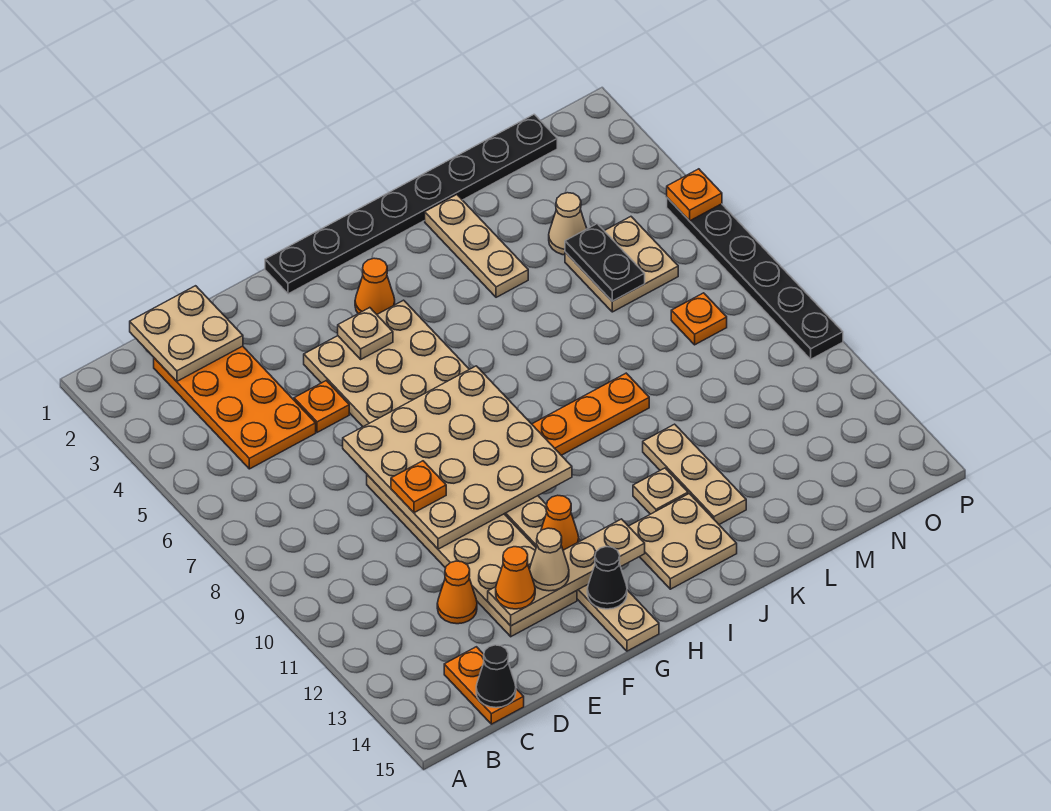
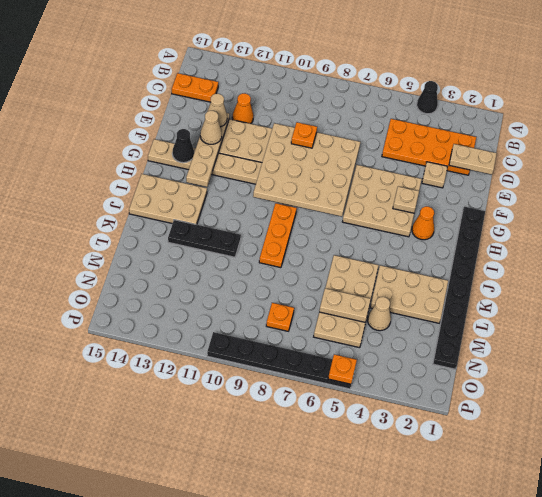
tan 2x2 plate [130,286,243,381] -> tan 1x2 plate [449,144,497,175]
black 1x1 cone [476,645,516,708] -> black 1x1 cone moved to [417,81,438,114]
orange 1x1 plate [294,381,349,432] -> none
orange 1x1 cone [496,547,535,609] -> tan 1x1 cone [207,94,227,127]
orange 1x1 cone [541,495,579,550] -> none
tan 2x2 plate [629,494,737,589] -> tan 2x3 plate [129,174,207,225]
tan 1x1 plate [633,468,688,514] -> tan 1x1 plate moved to [422,162,448,188]
tan 1x3 plate [425,195,528,297] -> tan 2x3 plate [370,265,448,323]
tan 1x3 plate [643,424,746,524] -> black 1x3 plate [168,220,241,257]
tan 2x2 plate [565,217,678,312] -> tan 2x4 plate [314,255,379,348]
black 1x2 plate [565,224,645,301] -> tan 1x2 plate [319,288,371,323]

